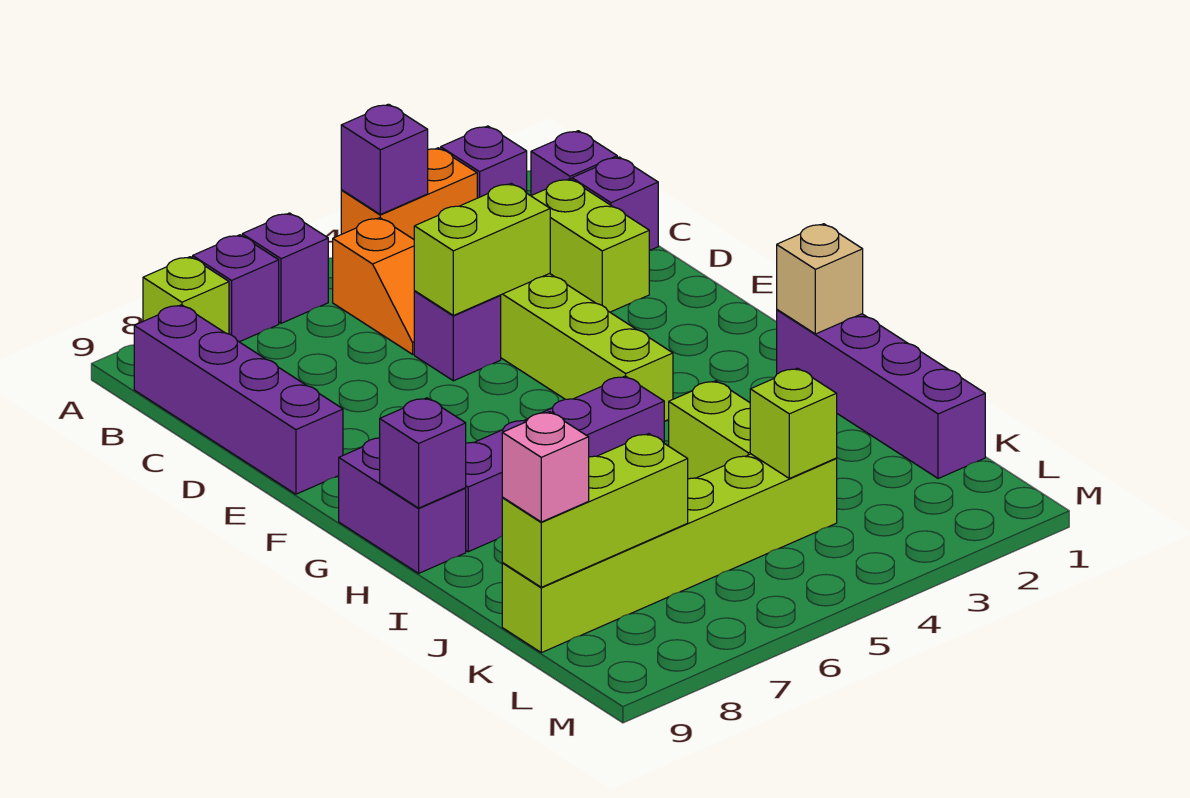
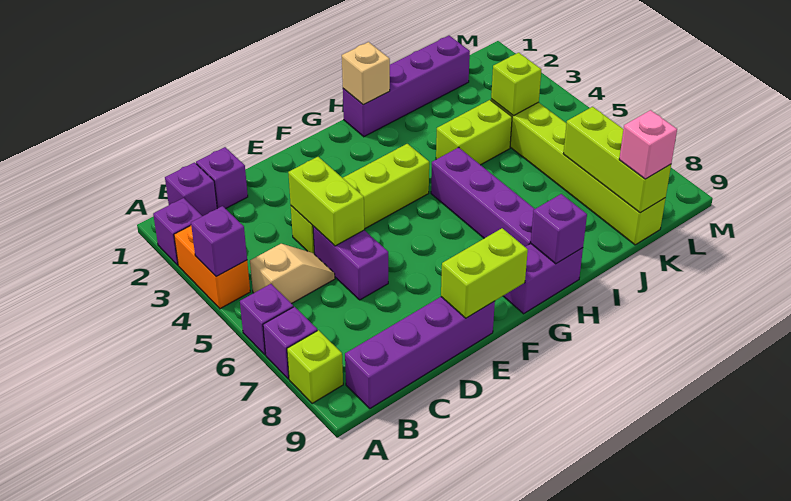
orange 1x2 slope [333,218,415,354] -> tan 1x2 slope [250,244,335,304]
lime 1x2 brick [531,179,649,312] -> lime 1x2 brick moved to [441,228,528,318]
purple 1x1 brick [414,291,501,381] -> purple 1x2 brick [313,226,388,300]

